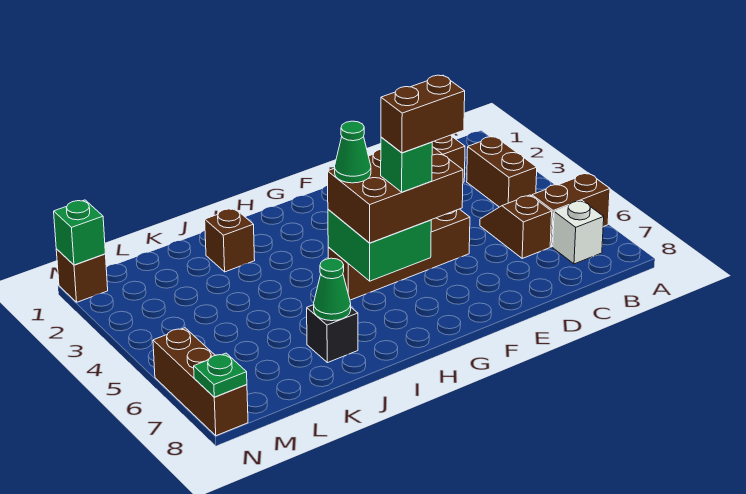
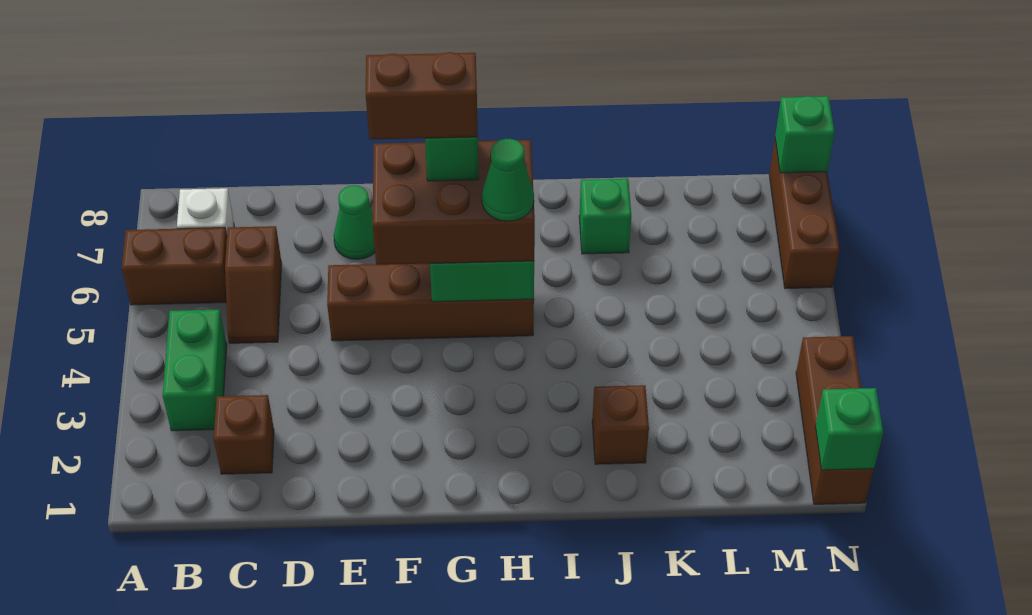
brown 1x2 brick [467,137,537,207] -> green 1x2 brick [163,310,227,431]
black 1x1 brick [307,305,358,363] -> green 1x1 brick [579,179,631,254]
green 1x1 cone [314,258,351,321] -> green 1x1 cone moved to [334,185,375,259]
brown 1x1 brick [56,249,108,302] -> brown 1x3 brick [796,336,874,504]
green 1x1 plate [194,353,247,397] -> green 1x1 brick [775,96,835,173]

